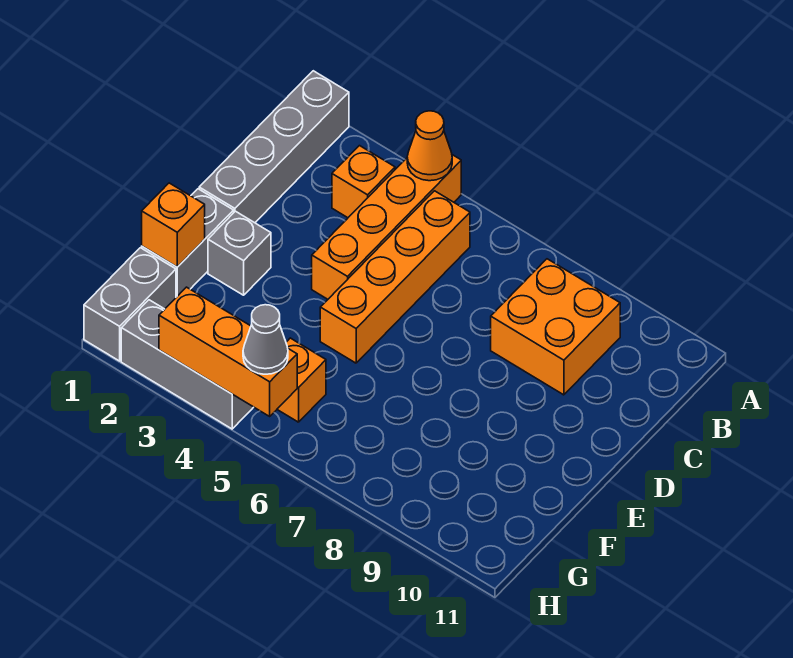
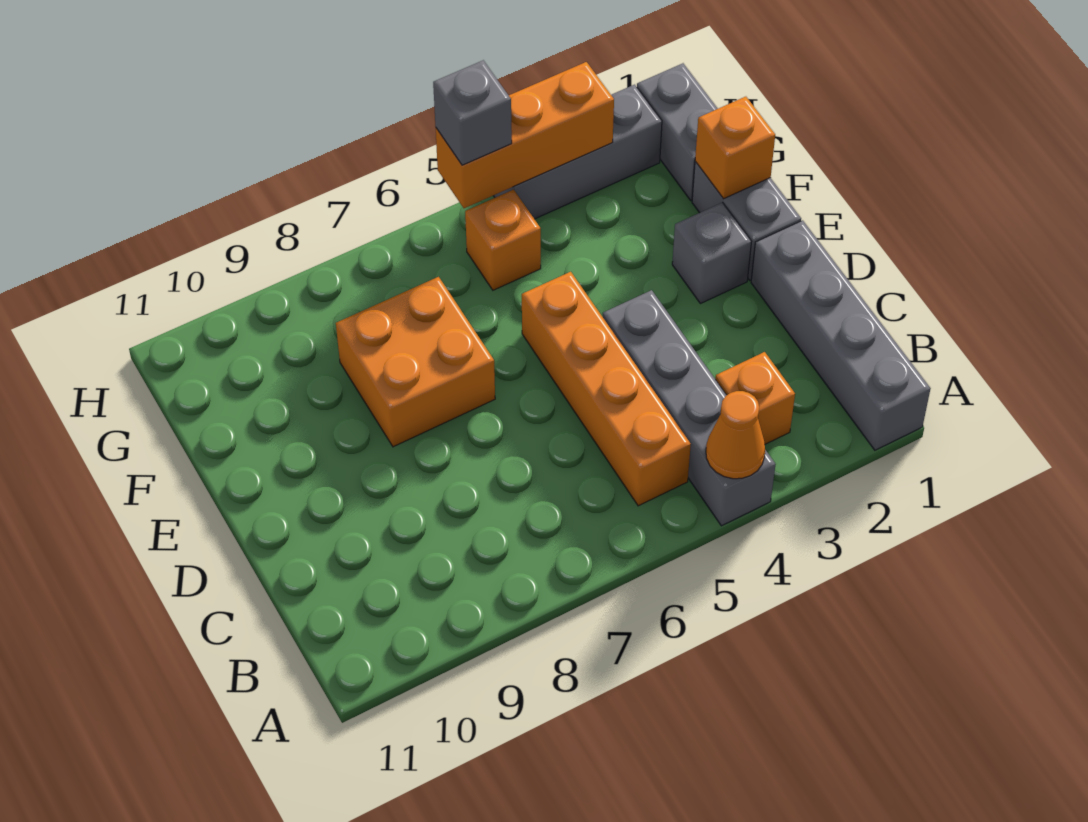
orange 1x4 brick [312,155,461,299] -> grey 1x4 brick [603,290,776,526]
orange 2x2 brick [491,259,620,395] -> orange 2x2 brick moved to [336,277,495,447]
grey 1x1 cone [243,305,288,374] -> grey 1x1 brick [433,60,512,165]

